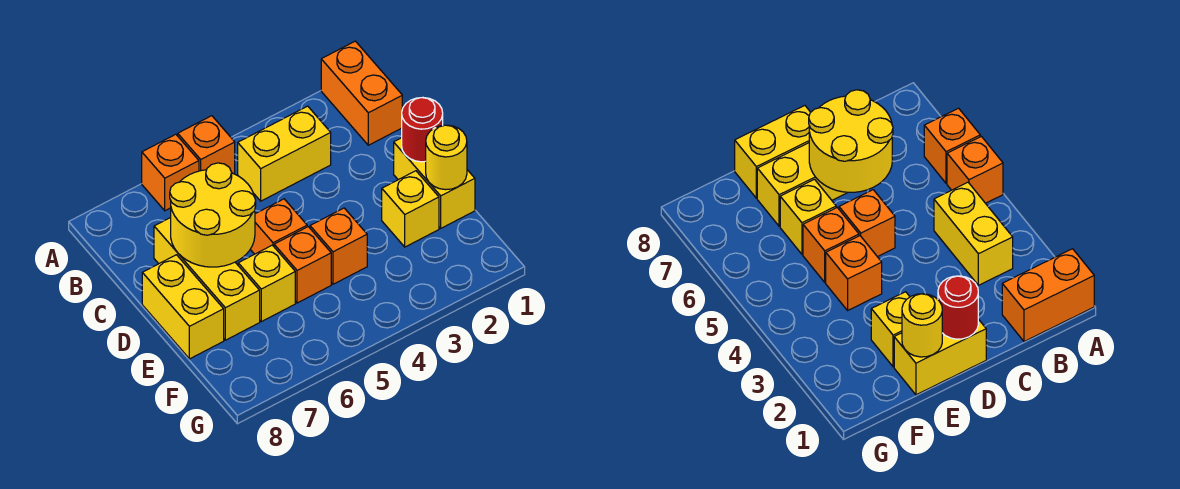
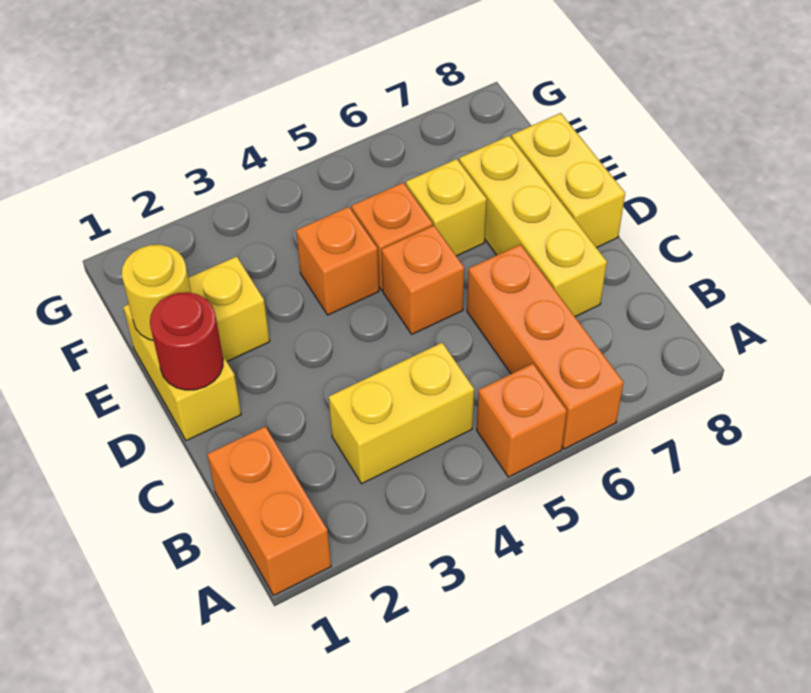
orange 1x1 brick [142,134,199,211] -> orange 1x3 brick [467,244,624,449]
yellow 2x2 round brick [170,163,256,267] -> none

